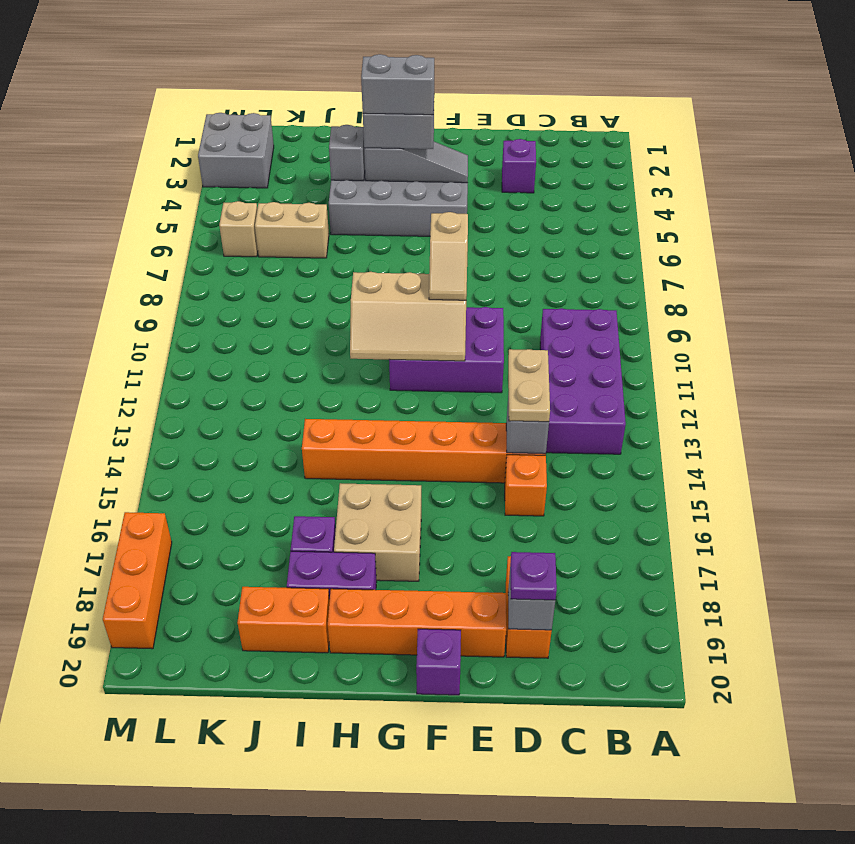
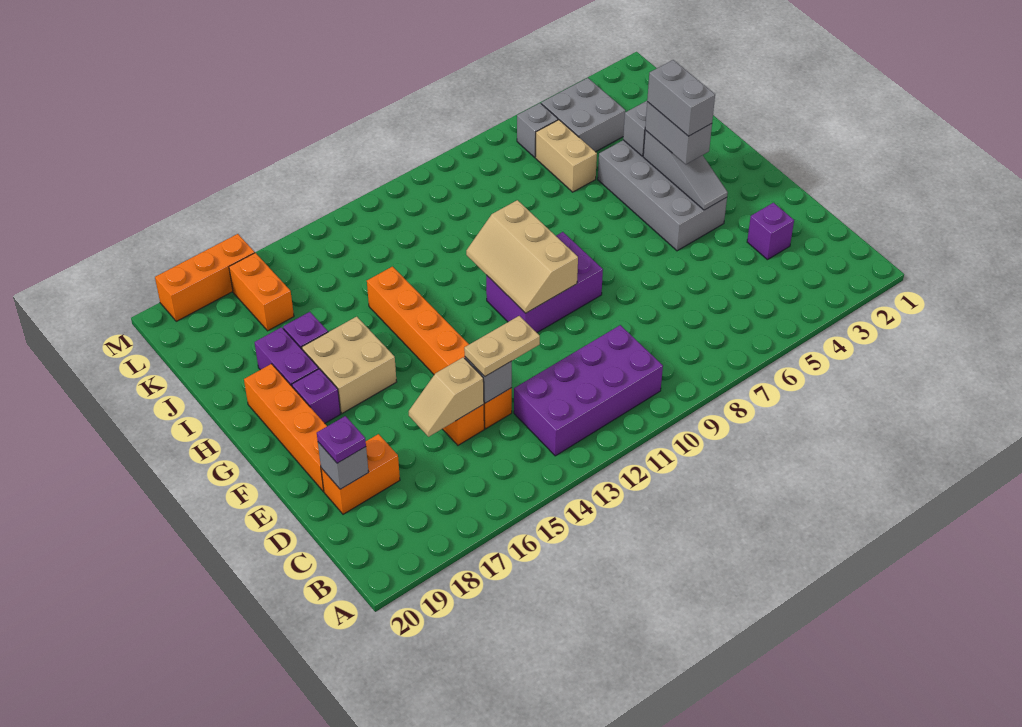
purple 2x3 brick [389,307,504,393] -> purple 2x3 brick turned to [486,232,603,332]
tan 1x2 slope [429,212,468,300] -> tan 1x2 slope moved to [409,357,484,437]
purple 1x1 brick [416,629,461,695] -> purple 1x1 brick moved to [292,369,340,423]
orange 1x2 brick [237,587,330,653] -> orange 1x2 brick moved to [229,253,294,331]
grey 2x2 brick [198,113,274,188] -> grey 2x2 brick moved to [541,78,625,152]
tan 1x1 brick [219,201,258,257] -> grey 1x1 brick [517,103,558,157]

